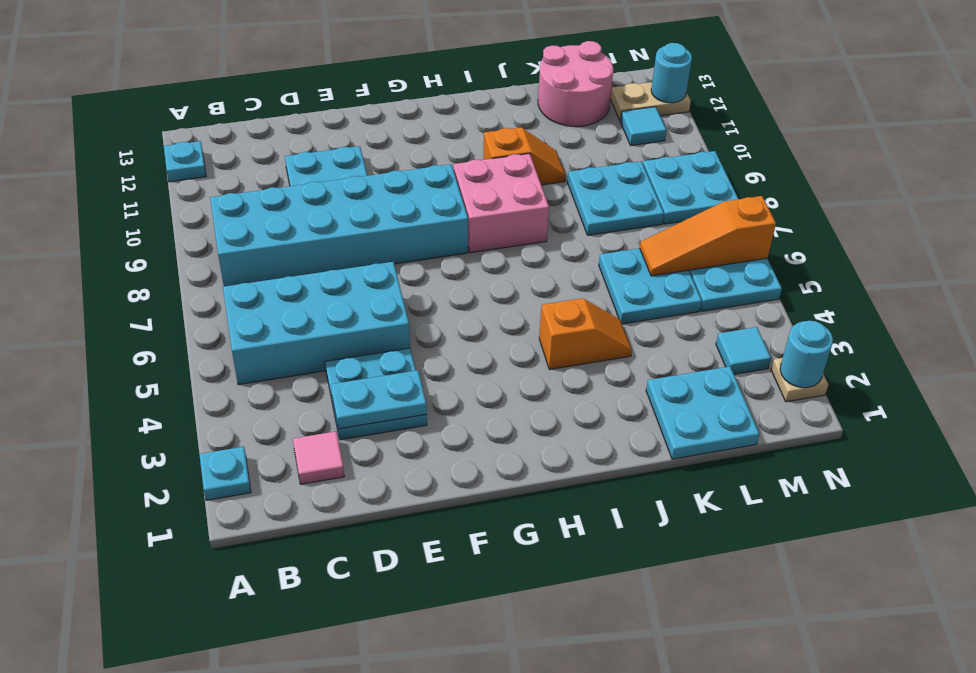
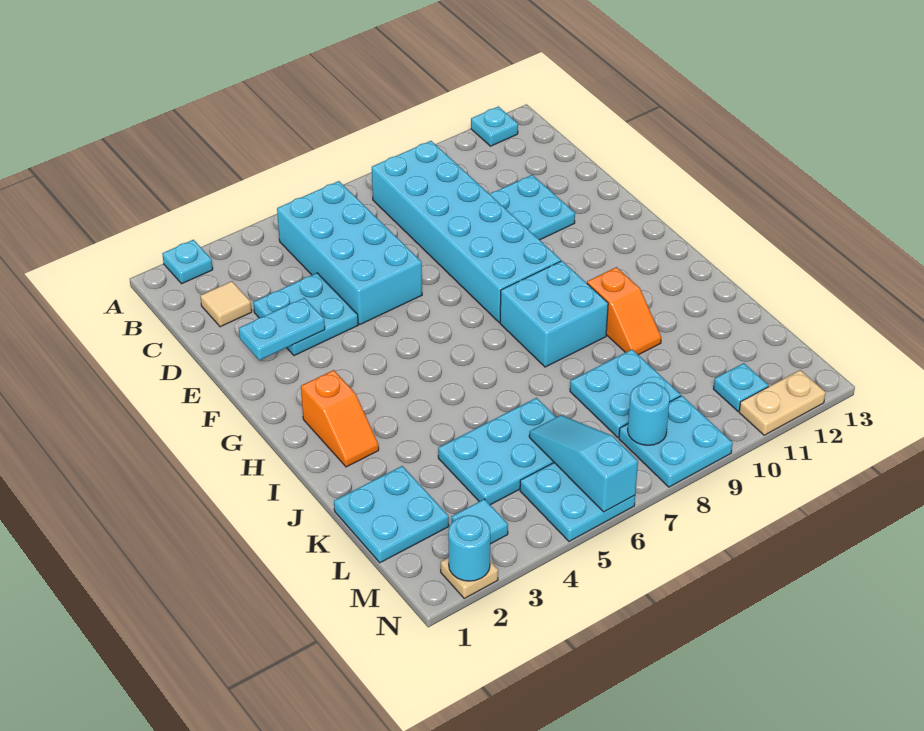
pink 1x1 tile [293,431,344,484] -> tan 1x1 tile [200,281,252,327]
cyan 1x2 plate [331,370,427,429] -> cyan 1x2 plate turned to [239,298,325,360]
pink 2x2 brick [453,154,549,253] -> cyan 2x2 brick [500,261,608,367]
orange 1x2 slope [539,298,632,369] -> orange 1x2 slope moved to [301,370,379,467]
cyan 2x2 plate [599,248,702,324] -> cyan 2x3 plate [438,398,556,505]
pink 2x2 round brick [538,41,613,127] -> none
orange 1x3 slope [640,196,776,276] -> cyan 1x3 slope [529,415,638,512]
cyan 1x1 tile [620,107,666,145] -> cyan 1x1 plate [713,363,769,411]
tan 1x2 plate [610,82,691,121] -> tan 1x2 plate turned to [739,370,826,435]
cyan 1x1 round brick [651,43,692,103] -> cyan 1x1 round brick moved to [628,382,670,445]

